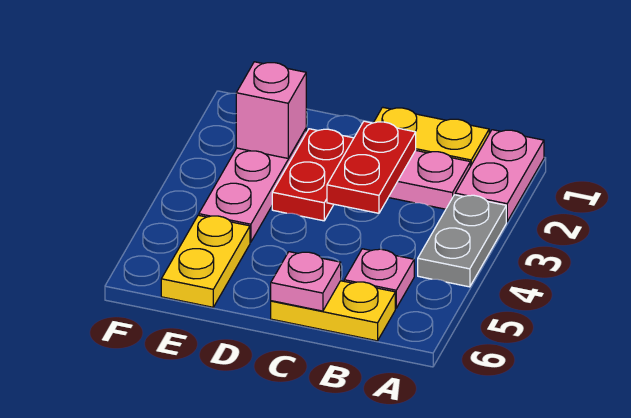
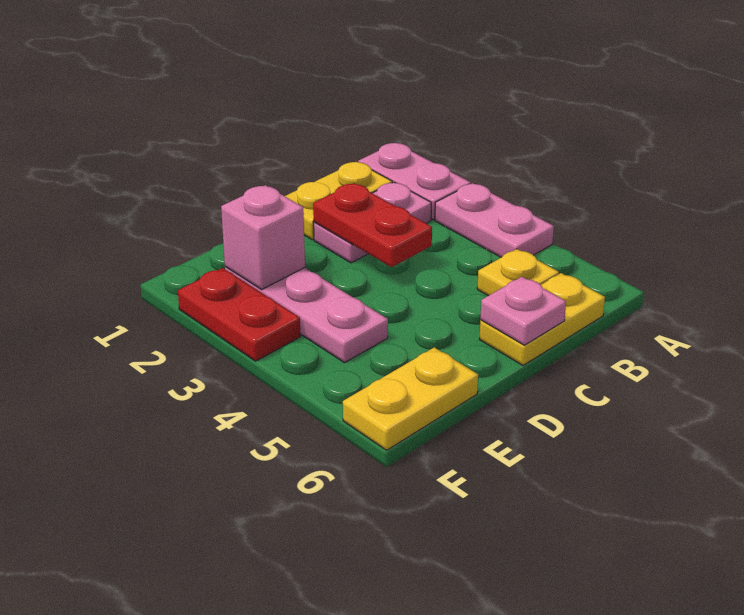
grey 1x2 plate [418,195,506,287] -> pink 1x2 plate [435,183,554,257]
pink 1x1 plate [344,249,414,308] -> yellow 1x1 plate [477,249,559,296]
red 1x2 plate [272,129,354,221] -> red 1x2 plate moved to [178,268,300,361]
yellow 1x2 plate [161,215,250,307] -> yellow 1x2 plate turned to [343,347,478,450]

